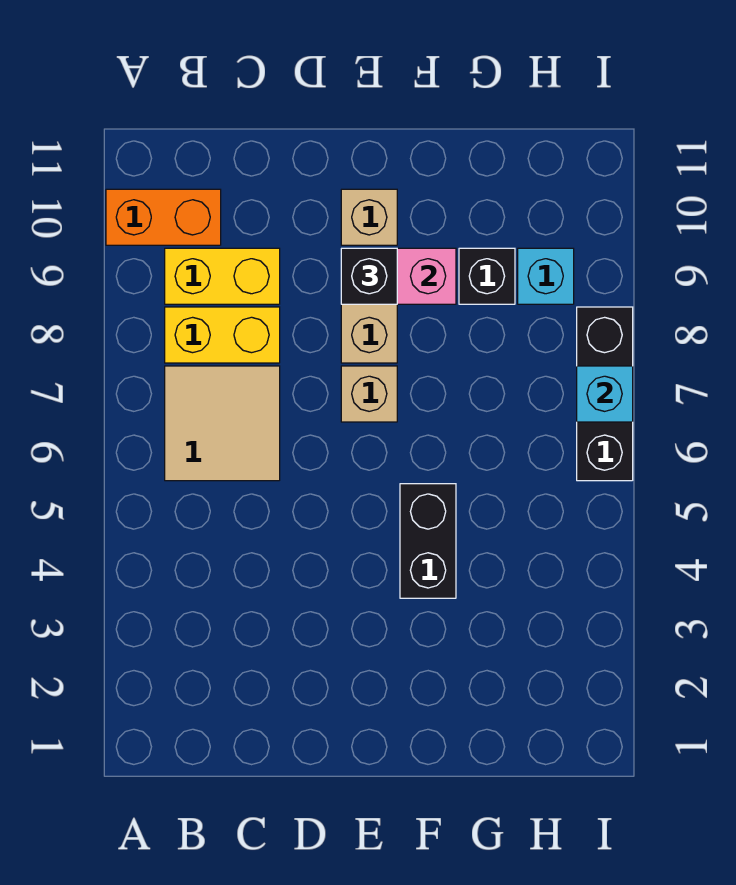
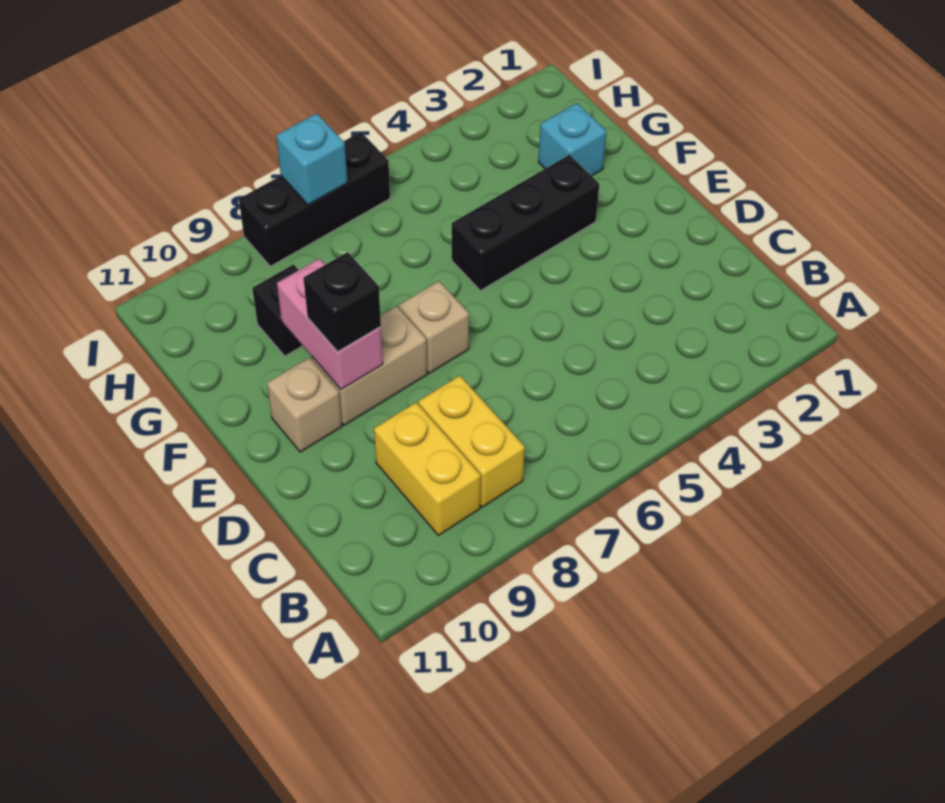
orange 1x2 brick [106,189,221,245] -> none
tan 2x2 tile [165,366,280,481] -> none
black 1x2 brick [400,484,456,598] -> black 1x3 brick [452,155,599,291]
cyan 1x1 brick [518,248,574,304] -> cyan 1x1 brick moved to [538,103,606,176]

